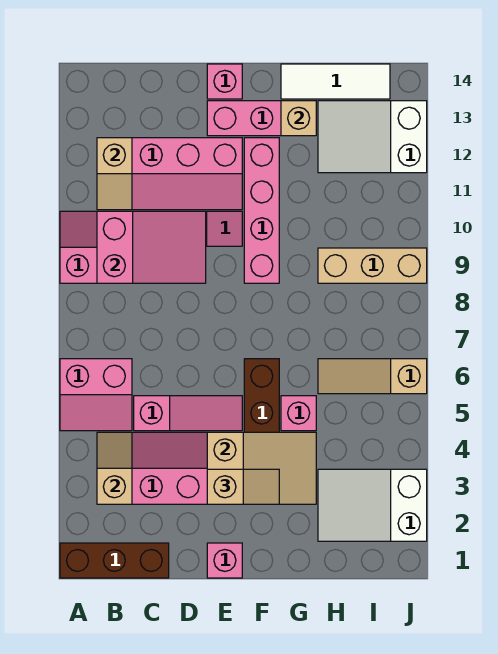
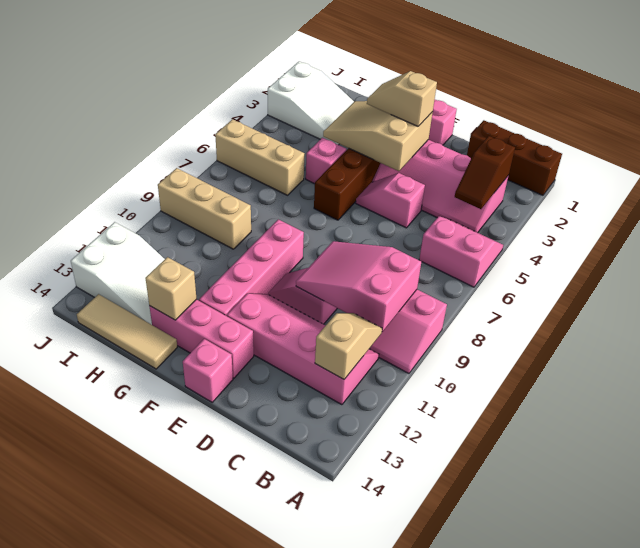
tan 1x2 slope [97,432,132,504] -> brown 1x2 slope [455,136,515,209]
pink 1x3 slope [134,396,242,431] -> pink 1x2 slope [356,173,425,228]
white 1x3 tile [281,64,390,99] -> tan 1x3 tile [77,294,177,369]
tan 1x3 slope [318,359,427,394] -> tan 1x3 brick [215,119,304,195]

